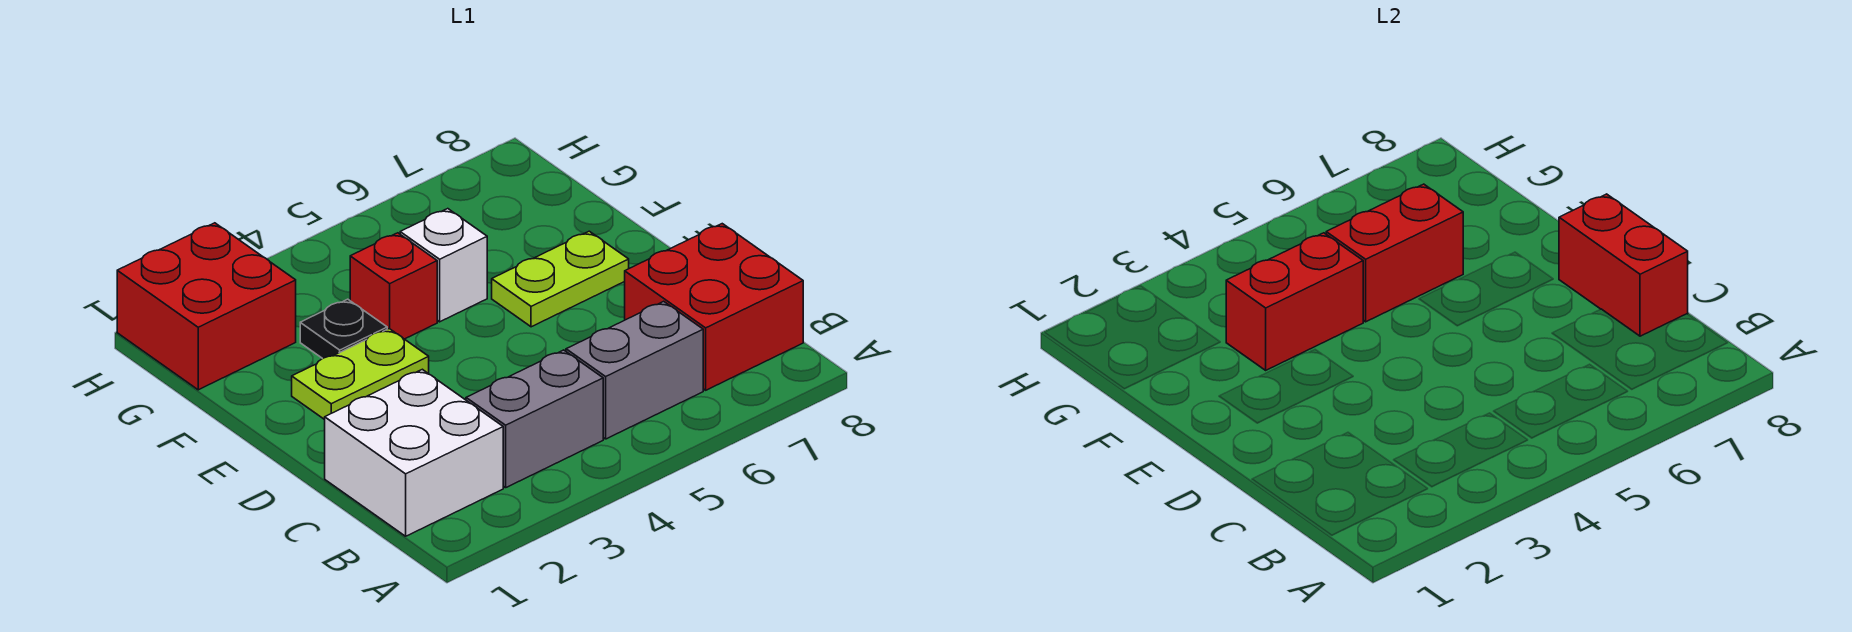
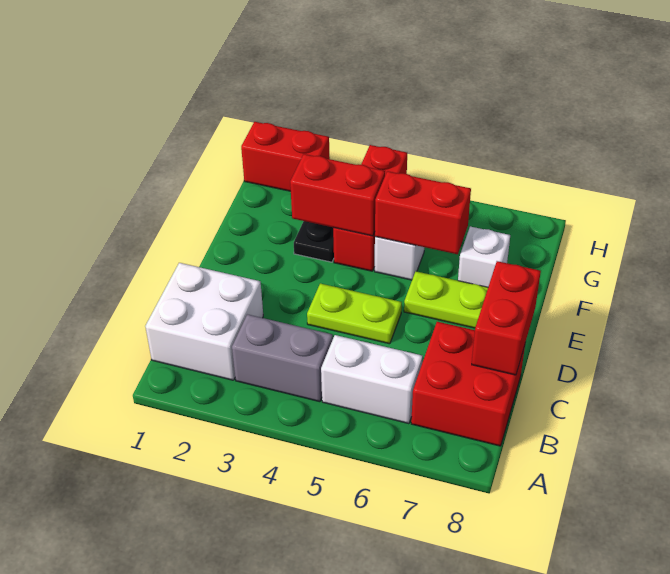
grey 1x2 brick [566,301,703,439] -> white 1x2 brick [321,335,423,424]
lime 1x2 plate [292,329,429,420] -> lime 1x2 plate moved to [307,283,402,344]
red 1x1 brick [350,233,437,339] -> red 1x3 brick [333,145,407,271]
none -> white 1x1 brick [458,226,510,287]
red 2x2 brick [117,223,296,390] -> red 1x2 brick [241,122,330,191]

